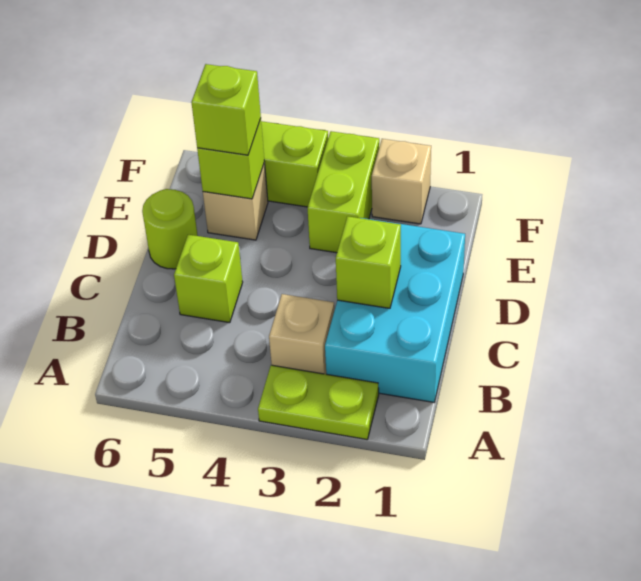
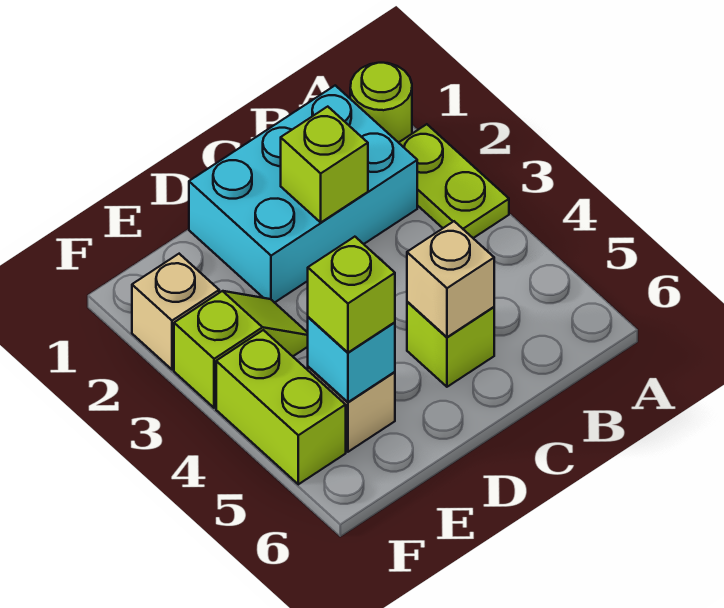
tan 1x1 brick [269,294,334,374] -> tan 1x1 brick moved to [407,221,494,337]
lime 1x1 round brick [142,189,198,269] -> lime 1x1 round brick moved to [350,63,412,143]
lime 1x2 brick [308,131,379,253] -> lime 1x2 slope [174,291,308,408]
lime 1x1 brick [197,119,264,199] -> cyan 1x1 brick [308,317,395,402]

